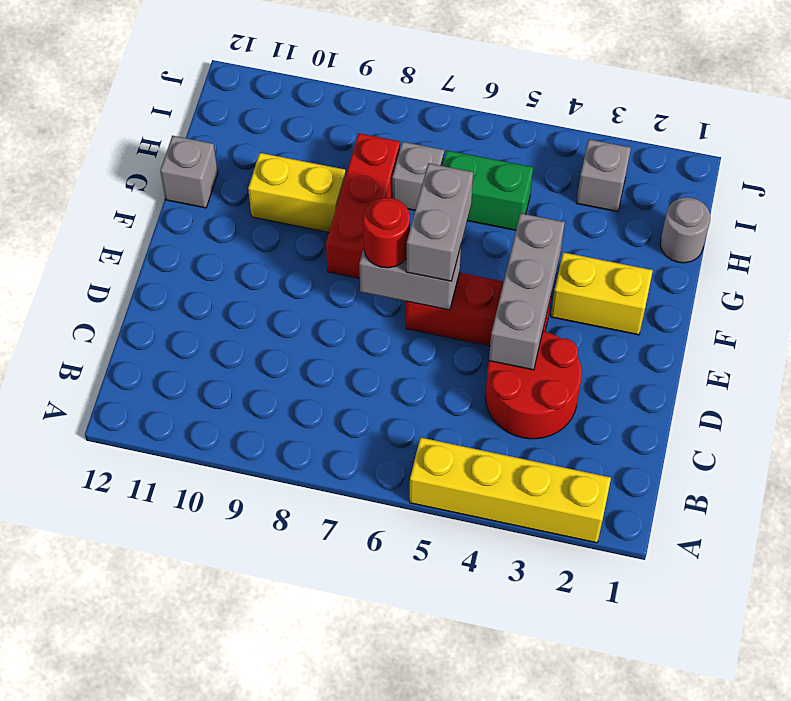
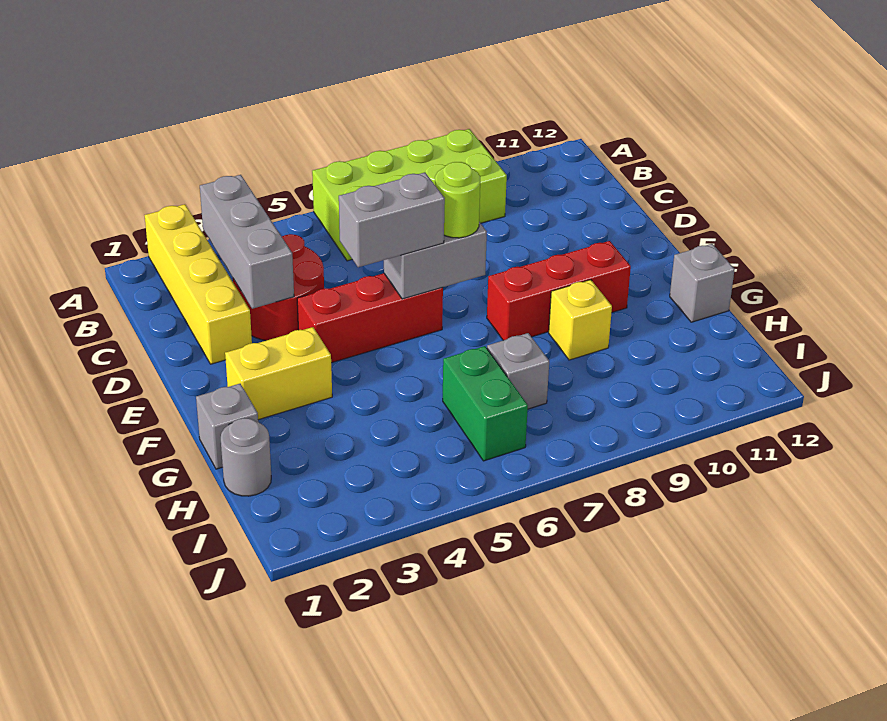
yellow 1x4 brick [410,438,611,543] -> yellow 1x4 brick turned to [145,204,252,364]
none -> lime 2x4 brick [312,129,507,261]
grey 1x3 brick [489,213,565,370] -> grey 1x3 brick moved to [200,175,294,309]
grey 1x2 brick [406,163,473,281] -> grey 1x2 brick turned to [339,173,445,267]
red 1x1 round brick [363,198,410,268] -> lime 1x1 round brick [435,162,480,238]
red 1x3 brick [326,133,400,279] -> red 1x3 brick turned to [487,241,631,340]
yellow 1x2 brick [248,153,346,232] -> yellow 1x1 brick [549,280,612,360]
green 1x2 brick [442,150,533,230] -> green 1x2 brick turned to [443,346,528,461]
grey 1x1 brick [576,139,631,212] -> grey 1x1 brick moved to [196,384,258,469]

